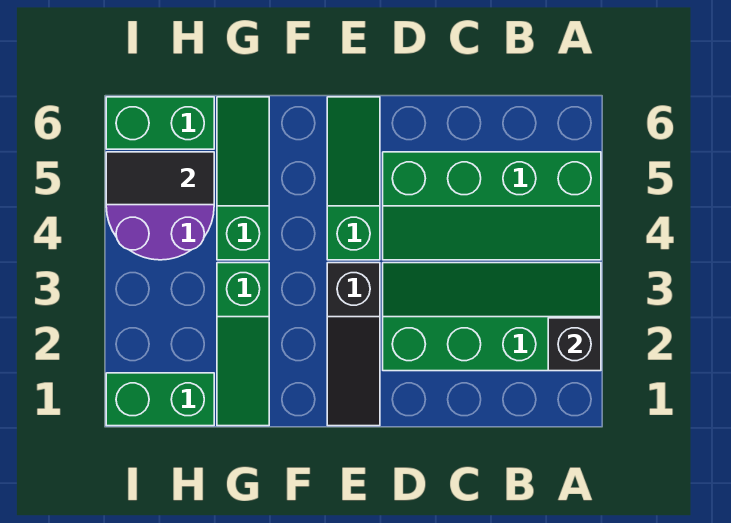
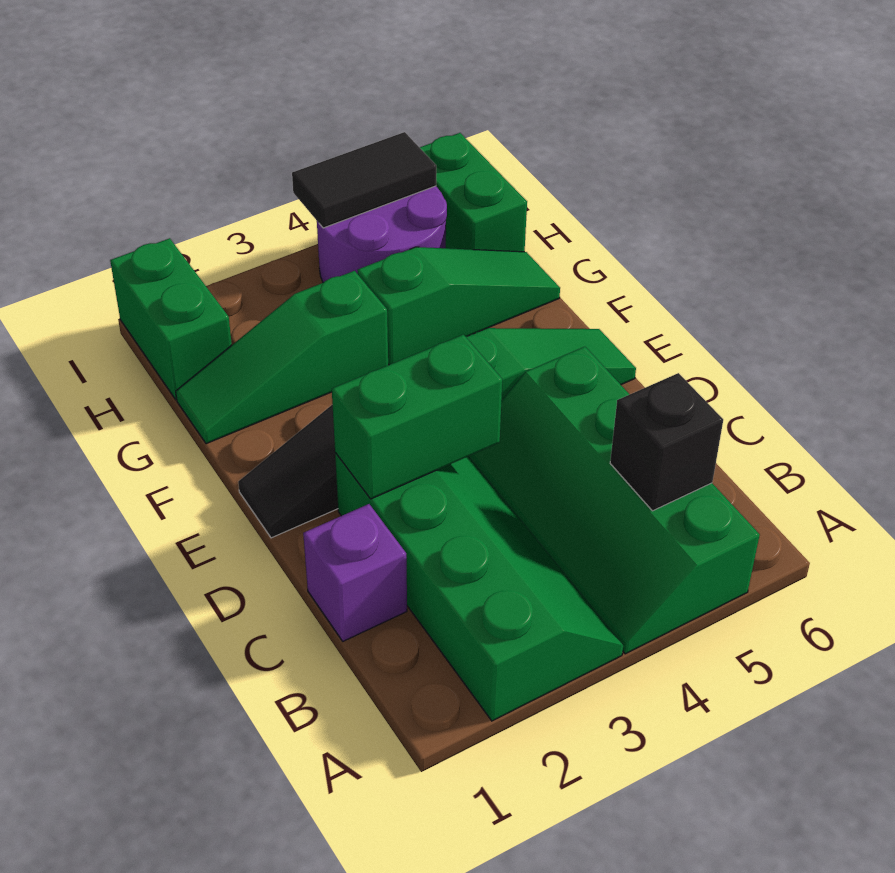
black 1x1 brick [548,318,601,371] -> black 1x1 brick moved to [610,373,723,511]
none -> purple 1x1 brick [303,504,407,641]
none -> green 1x2 brick [332,335,502,499]
black 1x2 tile [106,152,214,205] -> black 1x2 tile turned to [292,132,436,228]

